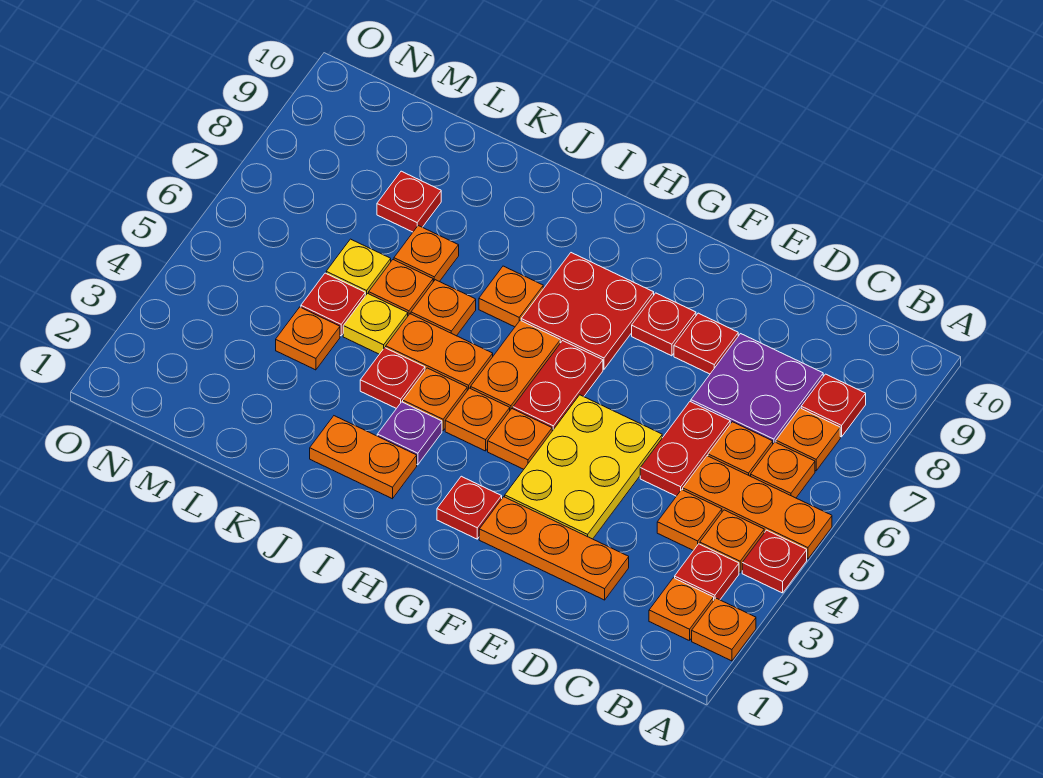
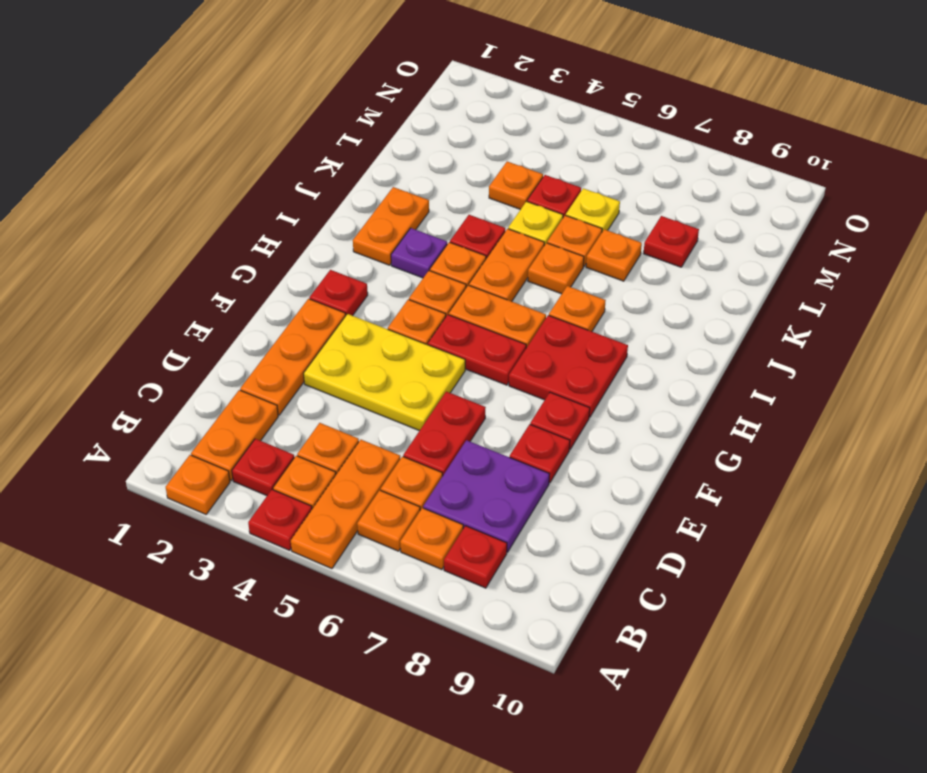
orange 1x1 plate [649,578,714,641] -> orange 1x2 plate [191,390,278,480]
red 1x2 plate [640,402,730,496] -> red 1x2 plate turned to [403,392,486,475]

